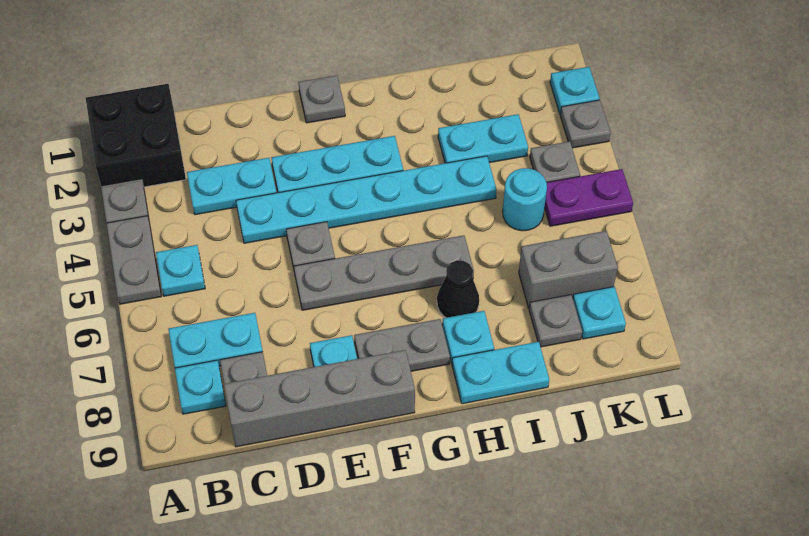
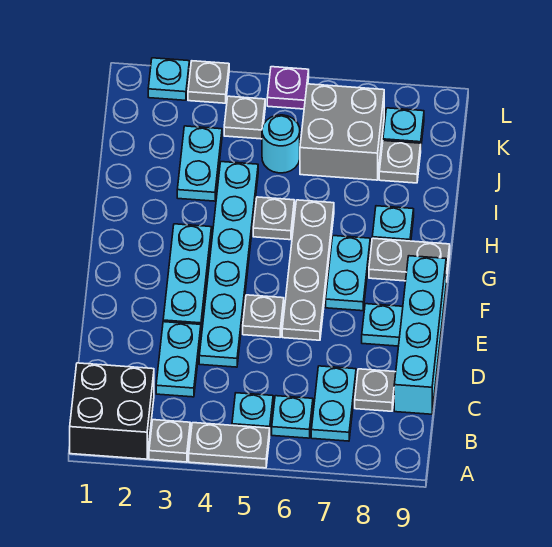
cyan 1x1 plate [175,360,226,414] -> cyan 1x1 plate moved to [272,396,313,438]
grey 1x4 brick [224,350,415,447] -> cyan 1x4 brick [394,256,446,414]
grey 1x1 plate [298,75,345,123] -> grey 1x1 plate moved to [253,197,294,240]
grey 1x2 plate [354,319,450,371] -> grey 1x2 plate turned to [369,238,450,282]
black 1x1 cone [437,260,479,318] -> none
cyan 1x2 plate [452,342,549,404] -> cyan 1x2 plate moved to [326,236,370,311]
grey 1x2 brick [519,231,618,308] -> grey 2x2 brick [300,84,384,180]
purple 1x2 plate [544,169,633,226] -> purple 1x1 plate [267,67,309,109]

